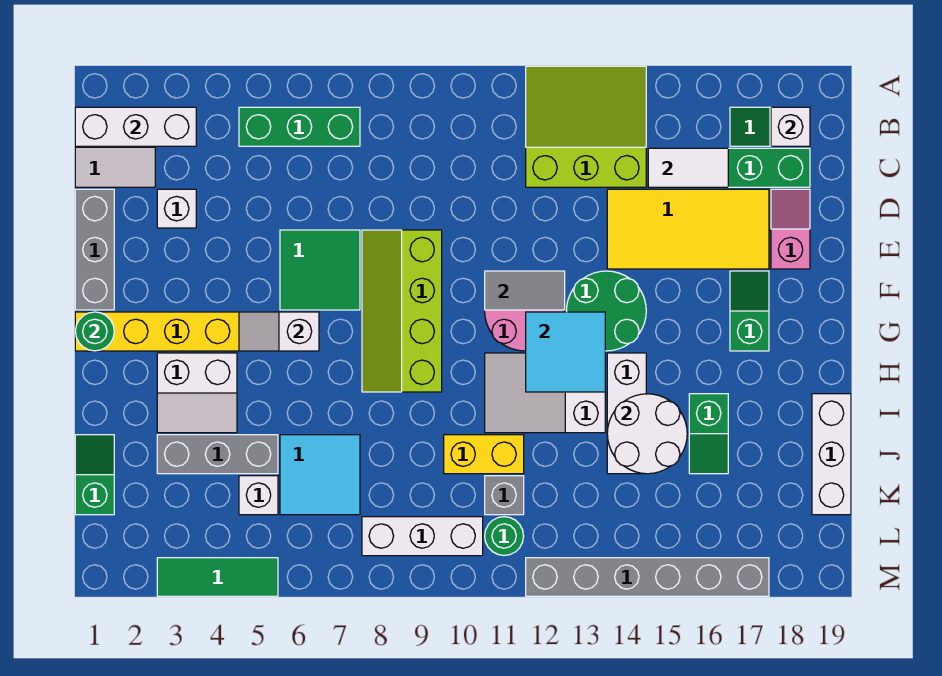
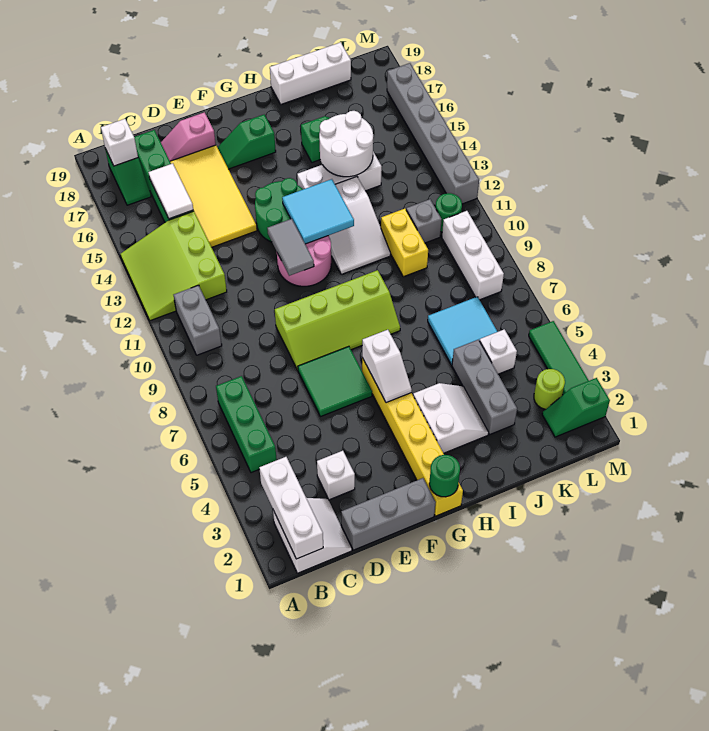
none -> grey 1x2 brick [174,285,222,355]
green 1x2 slope [75,435,114,515] -> green 1x2 slope moved to [542,378,610,437]
none -> lime 1x1 round brick [534,369,565,409]

